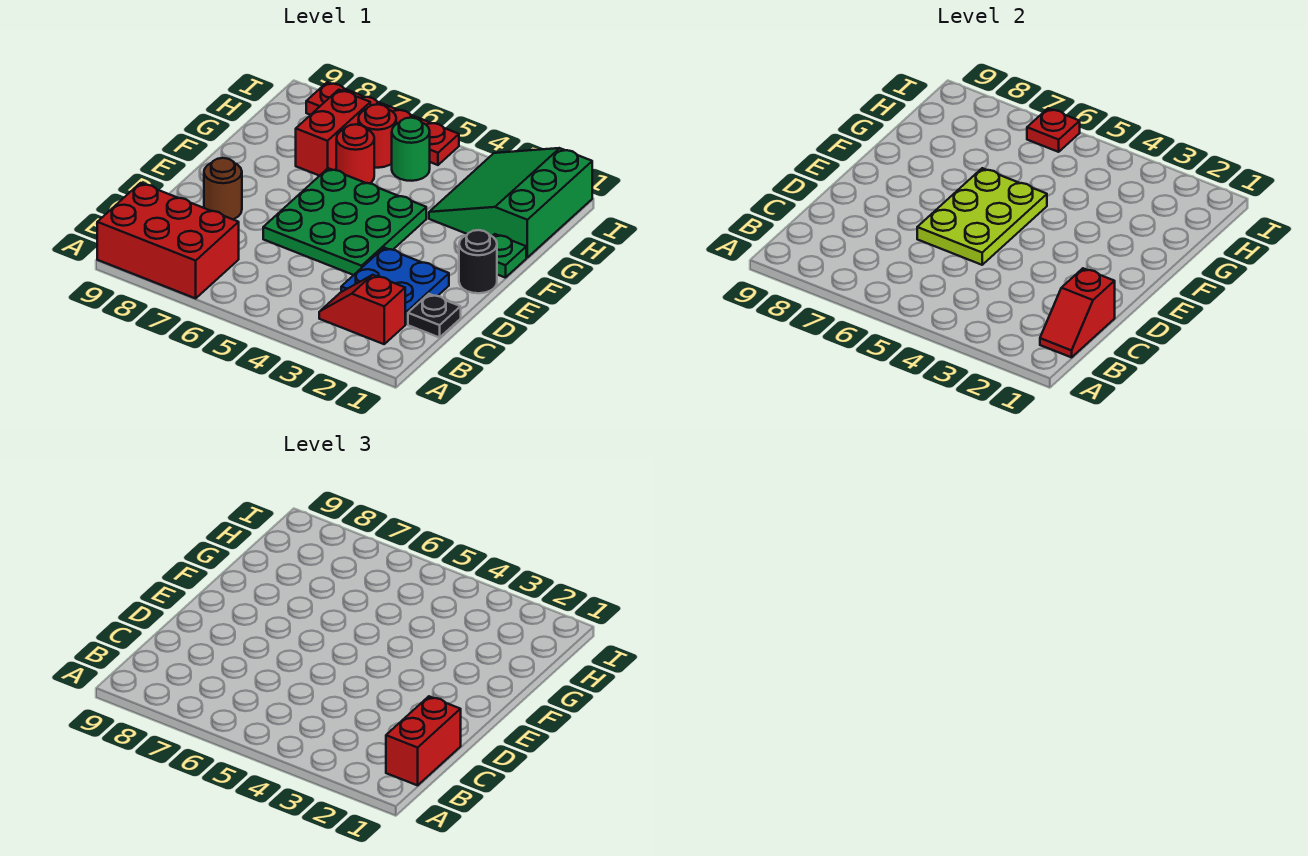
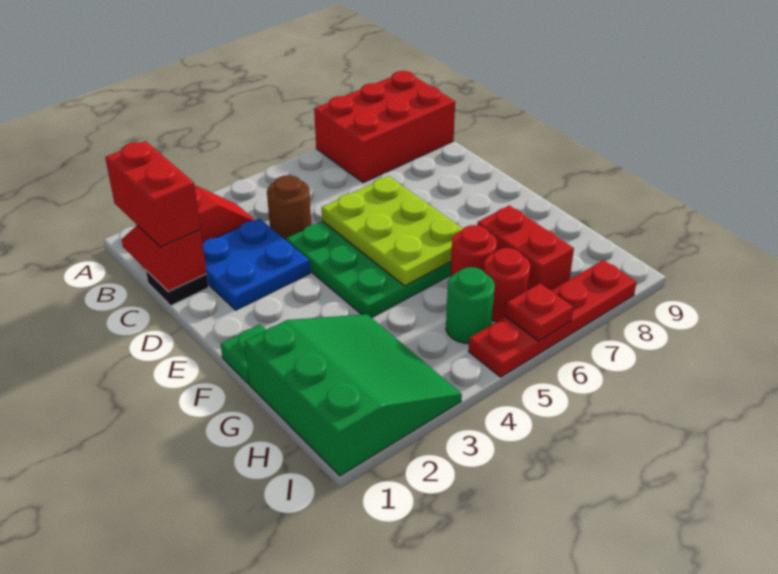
brown 1x1 round brick [204,158,242,219] -> brown 1x1 round brick moved to [267,175,311,240]
black 1x1 round brick [459,230,497,293] -> none

